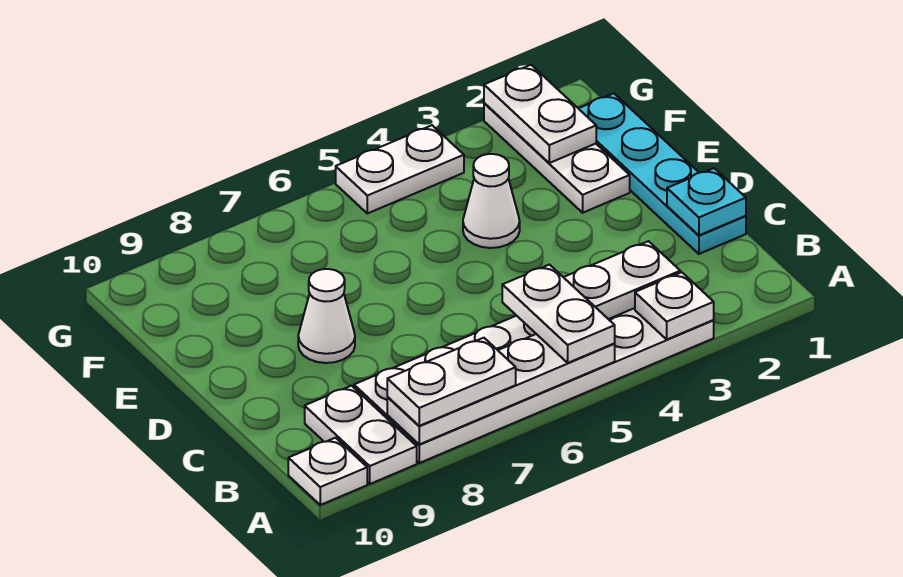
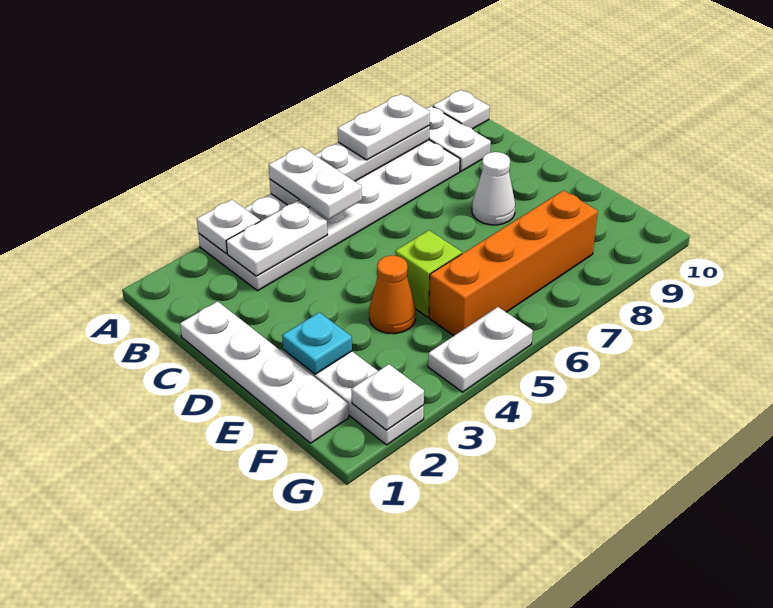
cyan 1x4 plate [578,93,746,254] -> white 1x4 plate [180,301,349,443]
cyan 1x1 plate [667,168,746,235] -> cyan 1x1 plate moved to [282,312,352,374]
white 1x1 cone [463,154,520,248] -> orange 1x1 cone [369,256,416,334]
none -> lime 1x1 brick [395,230,462,317]
white 1x2 plate [484,65,596,163] -> white 1x1 plate [351,364,424,430]
none -> orange 1x4 brick [429,190,598,336]

